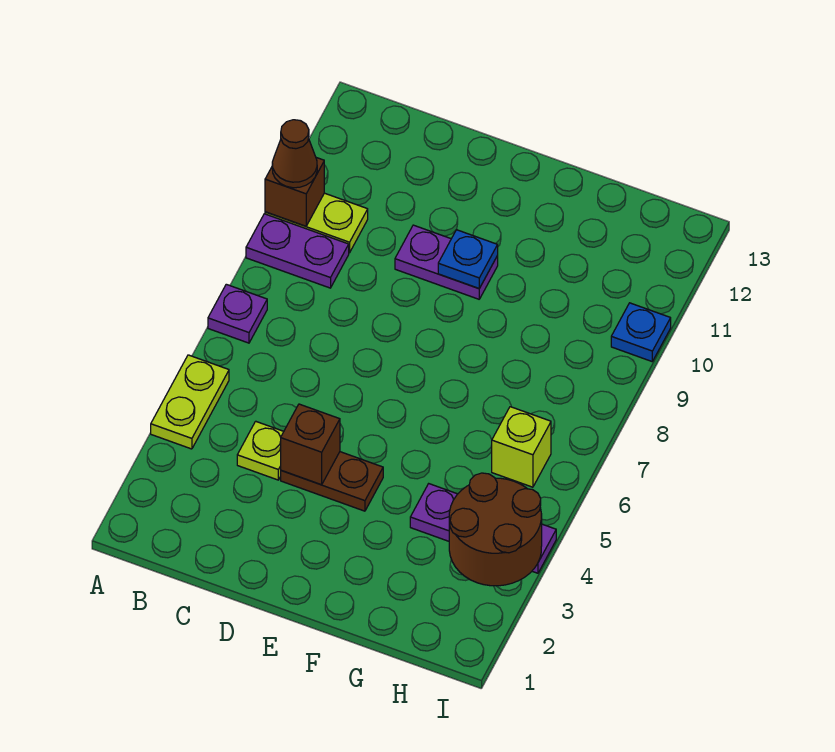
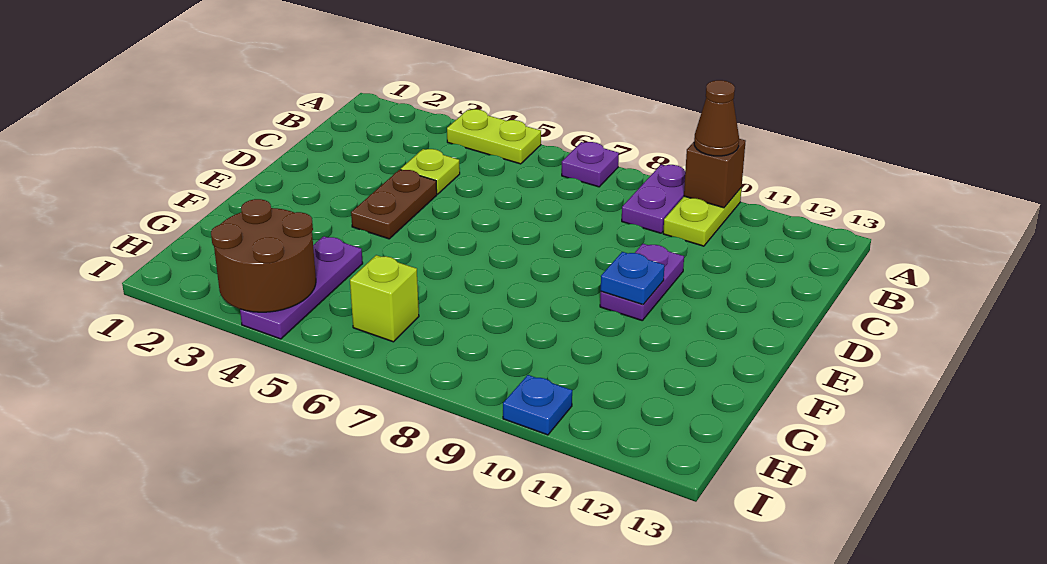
brown 1x1 brick [281,404,340,485] -> none

